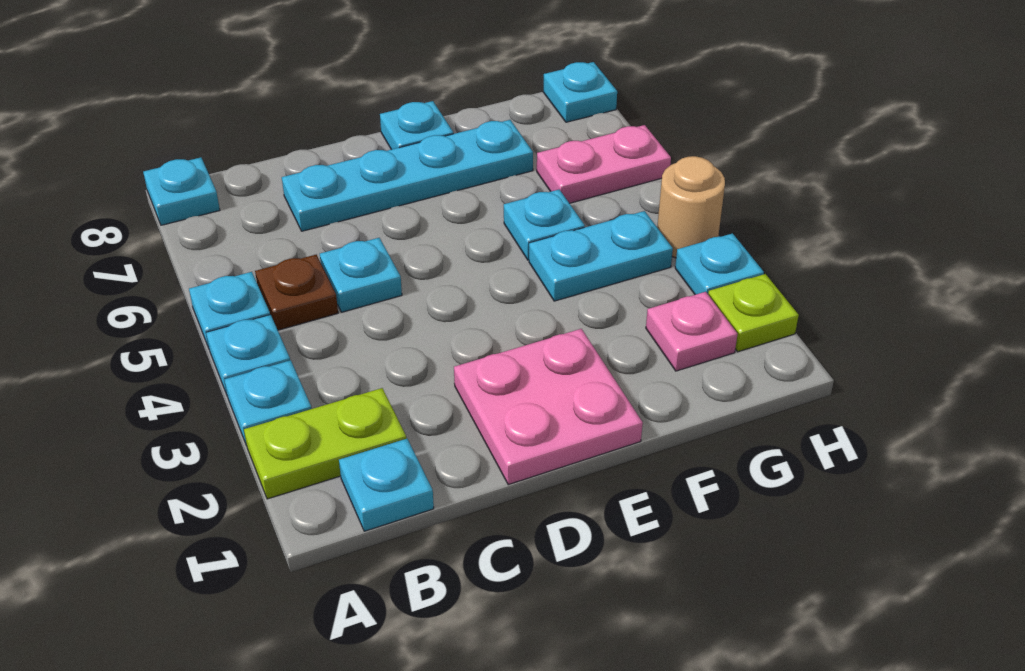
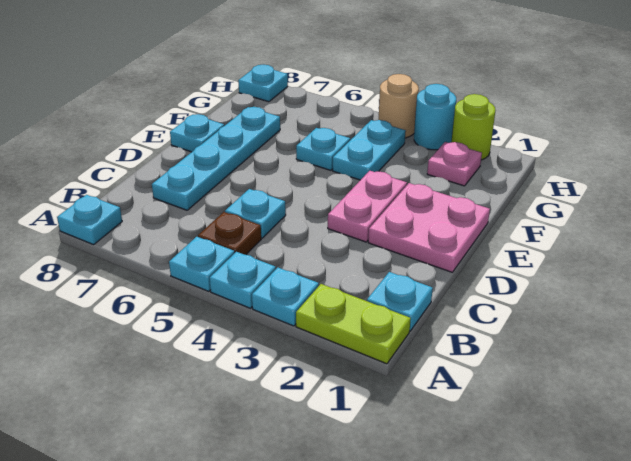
lime 1x2 plate [244,388,406,499] -> lime 1x2 plate turned to [296,284,411,364]
pink 1x2 plate [537,125,671,203] -> pink 1x2 plate moved to [328,171,407,242]
lime 1x1 plate [708,274,799,352] -> lime 1x1 round brick [451,94,495,160]
cyan 1x1 plate [675,233,764,295] -> cyan 1x1 round brick [414,84,456,150]

